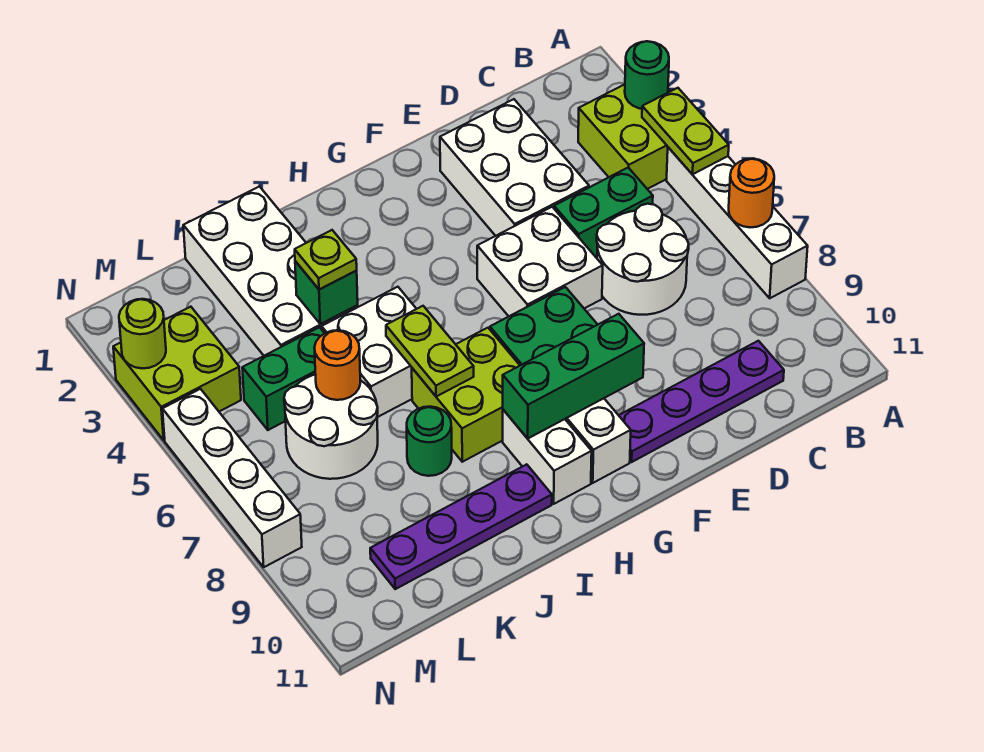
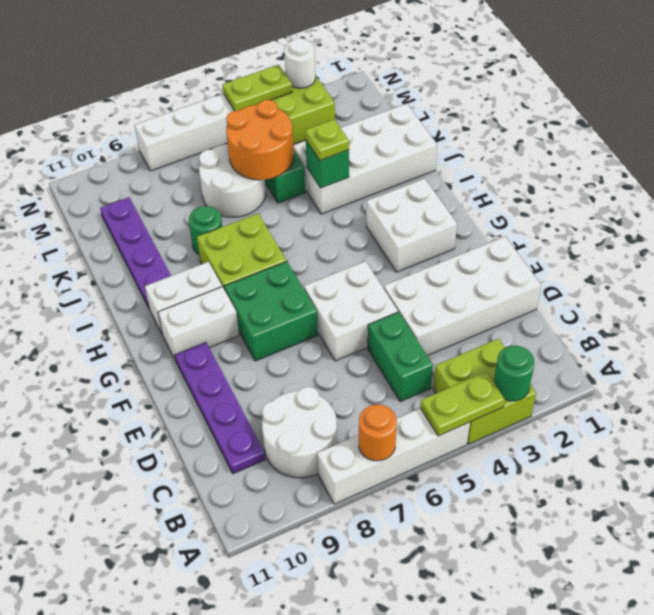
white 2x2 round brick [597,204,689,315] -> white 2x2 round brick moved to [262,387,337,478]
white 2x3 brick [440,99,589,236] -> white 2x4 brick [384,236,541,356]
green 1x3 brick [503,314,644,438] -> none
white 2x2 brick [322,287,416,417] -> white 2x2 brick moved to [366,179,457,272]
lime 1x2 plate [386,306,474,397] -> lime 1x2 plate moved to [222,65,292,111]
orange 1x1 round brick [314,330,360,400] -> orange 2x2 round brick [226,100,294,180]
lime 1x1 round brick [119,299,166,368] -> white 1x1 round brick [284,38,316,88]

